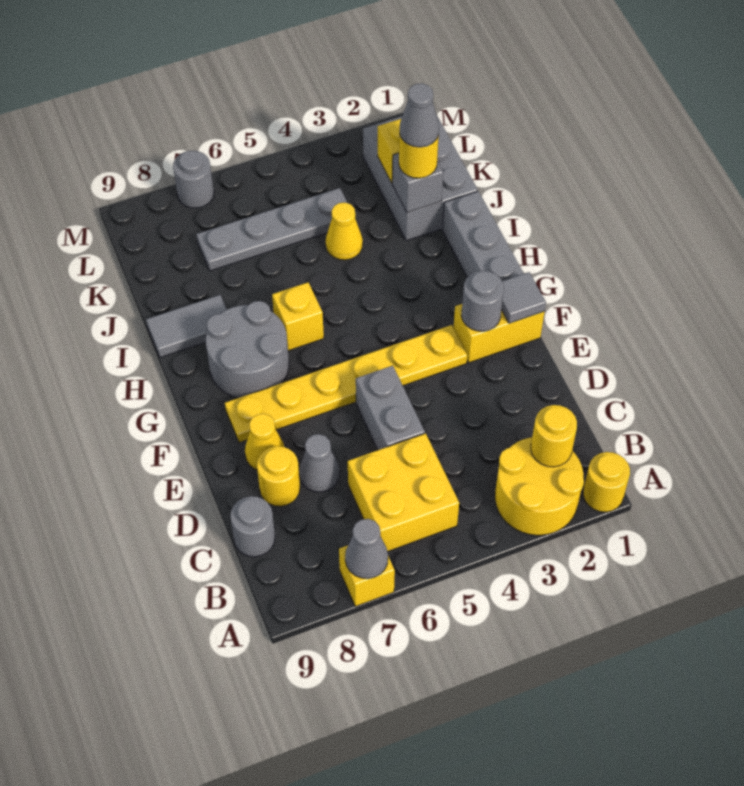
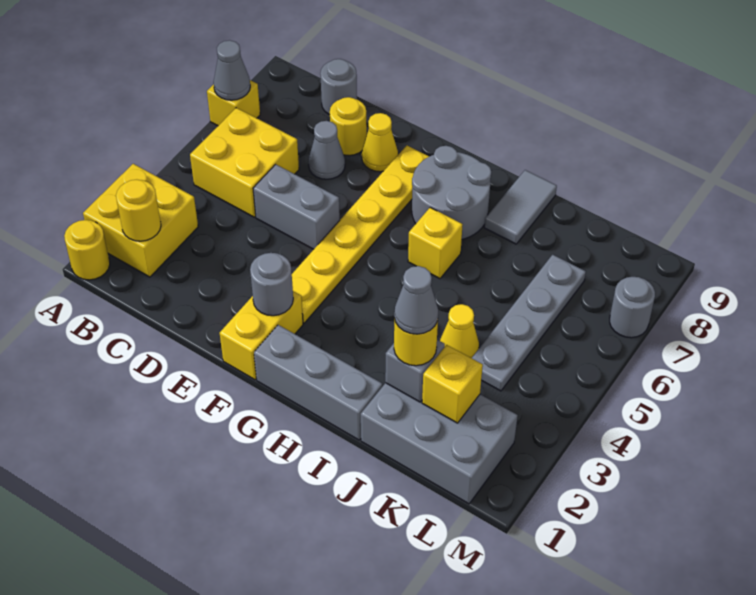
yellow 2x2 round brick [495,437,584,535] -> yellow 2x2 brick [83,164,198,277]
grey 1x1 tile [501,272,546,323] -> none

